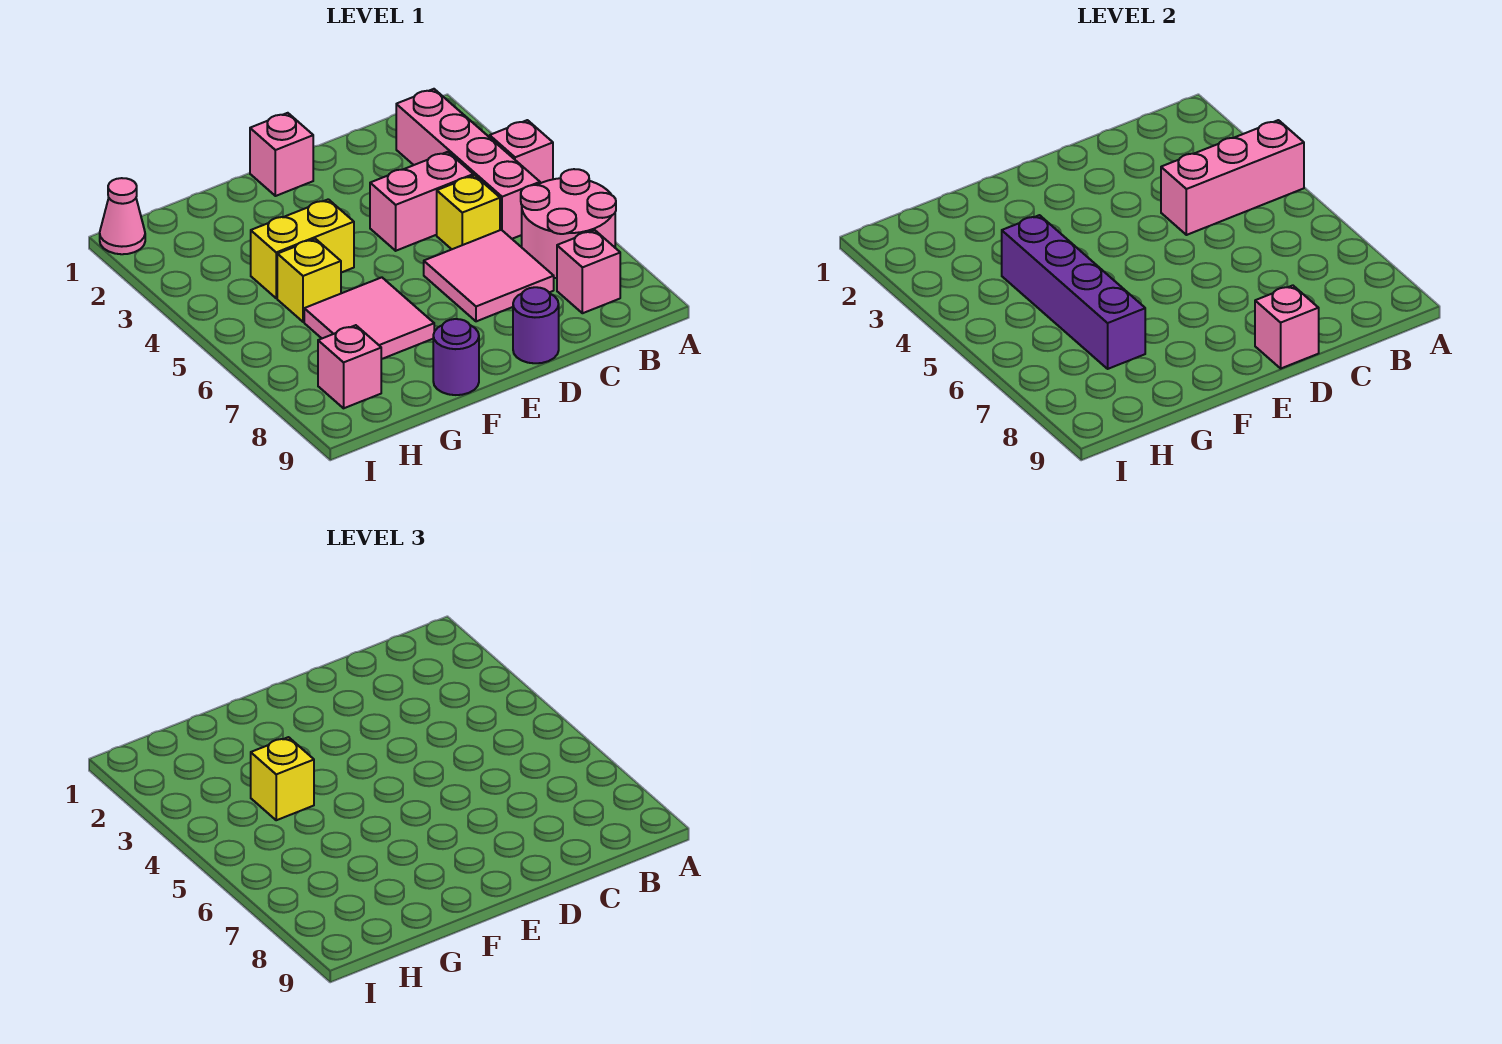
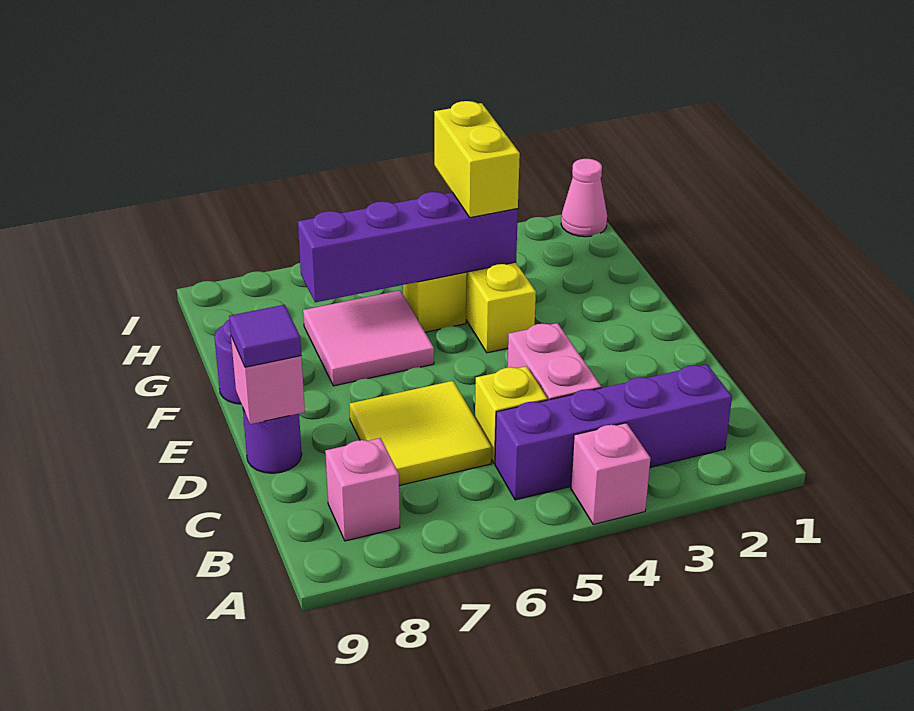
pink 1x3 brick [1161,120,1304,235] -> none
pink 2x2 round brick [521,169,616,278] -> none
pink 1x4 brick [396,89,540,239] -> purple 1x4 brick [495,364,732,500]
pink 2x2 tile [424,230,554,321] -> yellow 2x2 tile [349,381,492,486]
none -> purple 1x1 tile [229,305,301,367]
pink 1x1 brick [250,113,313,196] -> none
yellow 1x1 brick [251,737,314,820] -> yellow 1x2 brick [434,101,520,218]
pink 1x1 brick [318,325,381,408] -> none

